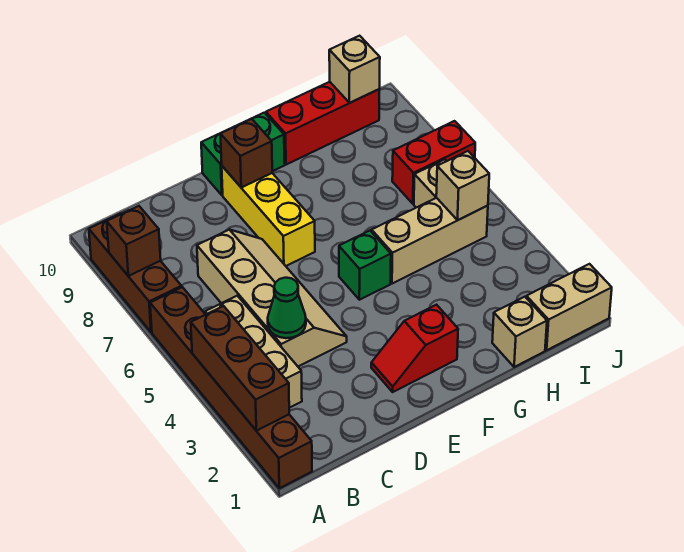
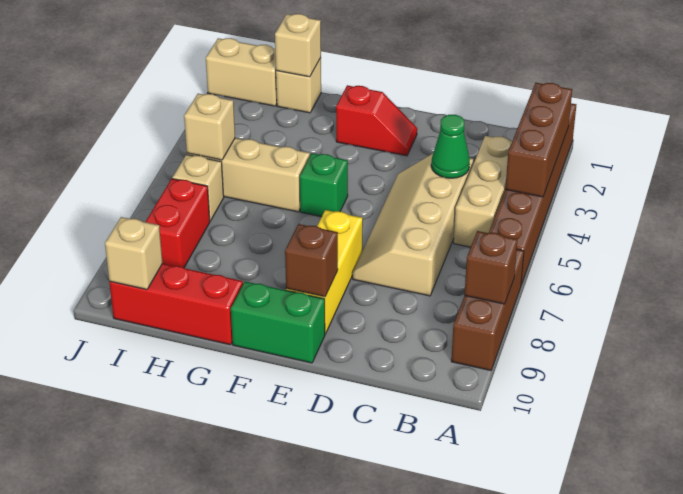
none -> tan 1x1 brick [275,14,321,77]
red 1x2 brick [392,121,475,204] -> red 1x2 brick turned to [146,179,210,268]

